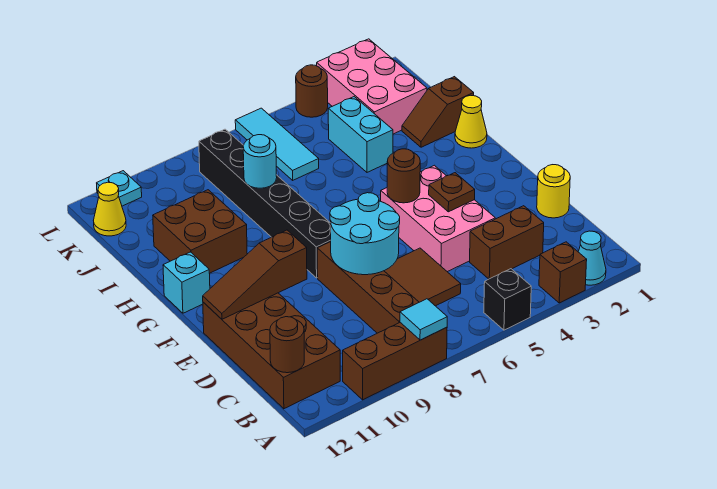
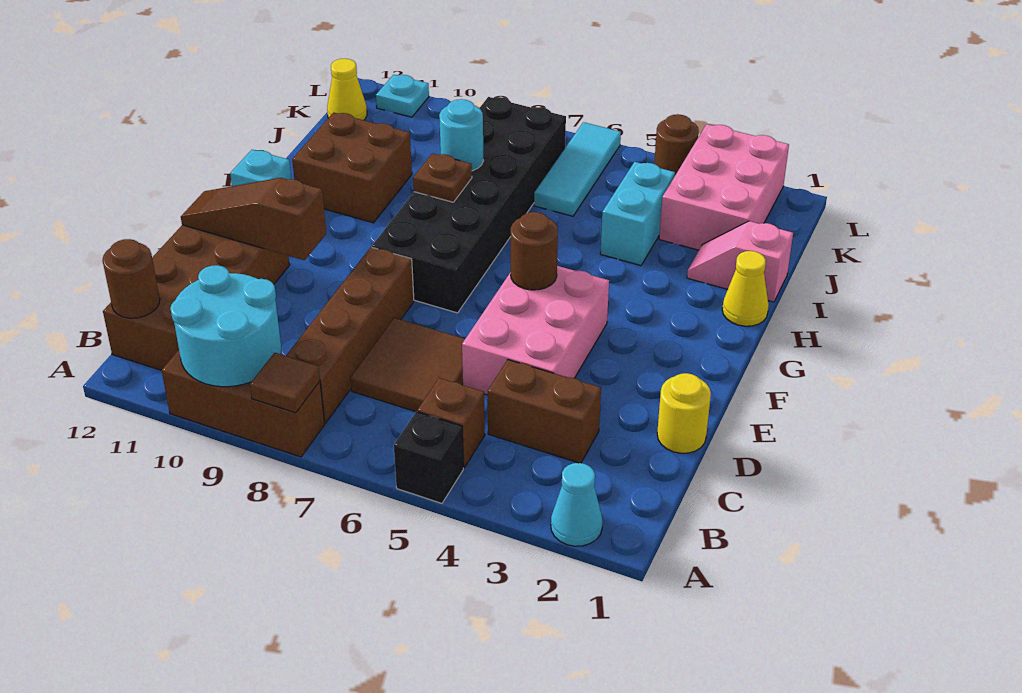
brown 1x1 brick [539,242,587,303] -> brown 1x1 brick moved to [417,378,485,468]
cyan 1x1 tile [400,299,447,340] -> brown 1x1 tile [250,353,320,413]
cyan 2x2 round brick [330,193,400,275] -> cyan 2x2 round brick moved to [170,265,281,387]
brown 1x1 plate [429,173,475,212] -> brown 1x1 plate moved to [413,153,472,202]
black 1x6 brick [199,129,331,278] -> black 2x6 brick [372,97,566,313]
brown 1x2 slope [402,77,474,147] -> pink 1x2 slope [687,221,793,302]

